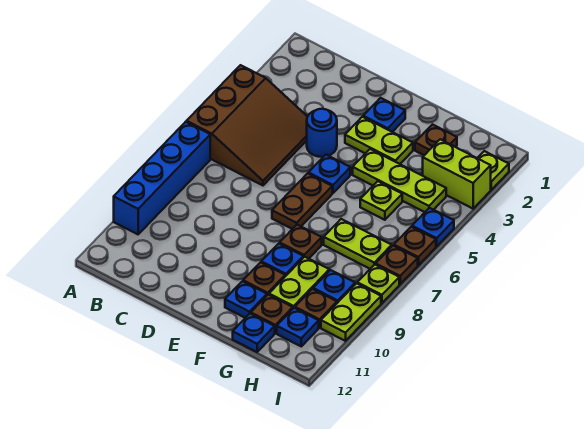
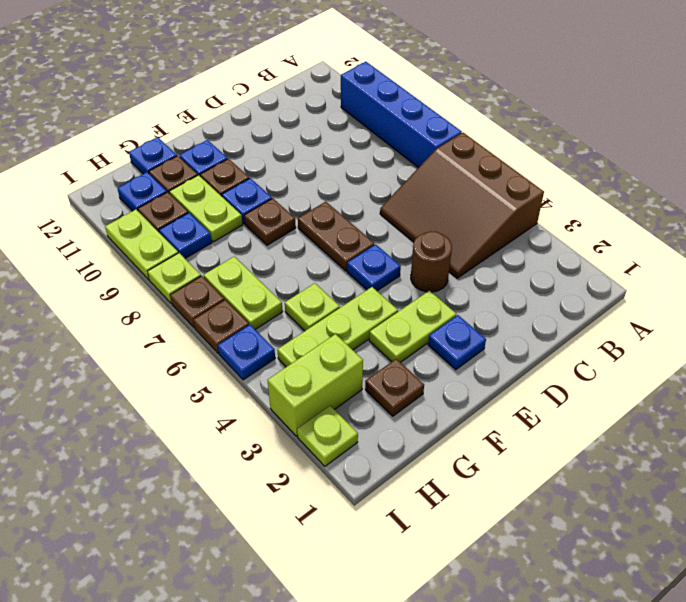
blue 1x1 round brick [307,109,337,157] -> brown 1x1 round brick [411,231,452,292]
lime 1x2 plate [324,219,392,269] -> lime 1x2 plate turned to [204,256,283,329]

